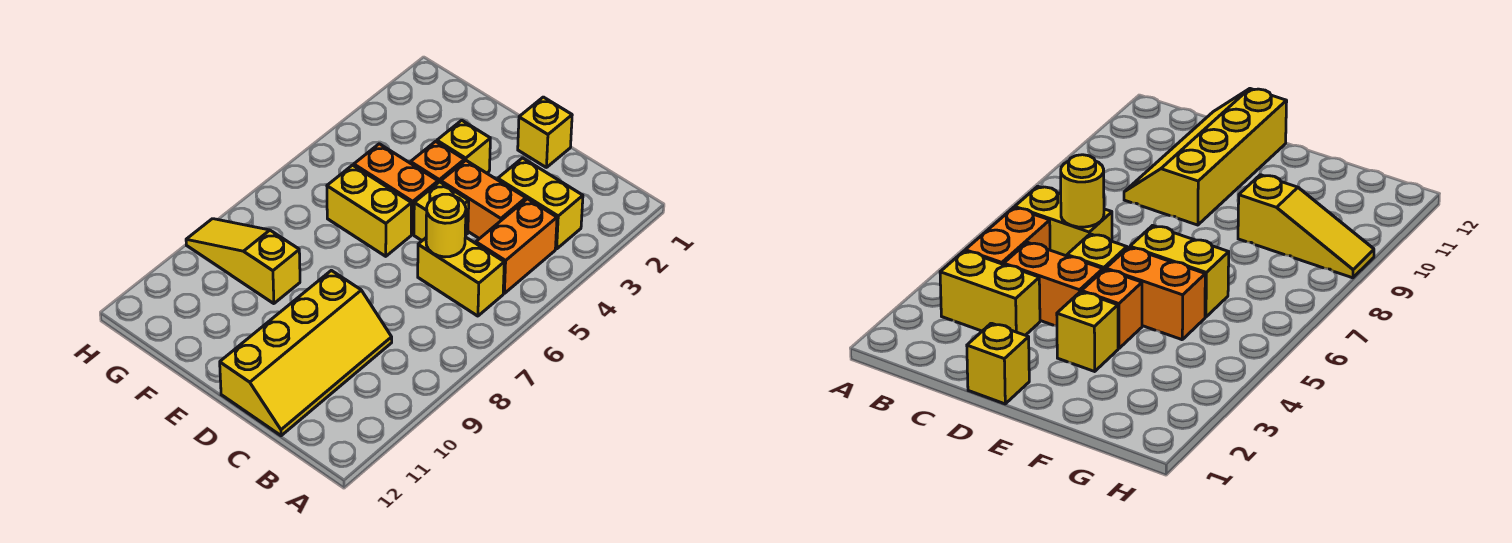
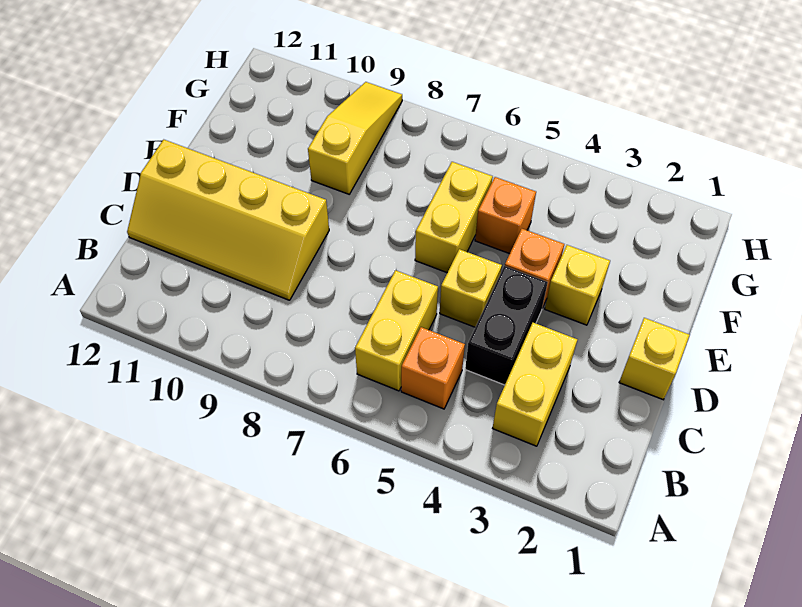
orange 1x2 brick [476,199,557,293] -> orange 1x1 brick [401,327,465,409]
orange 1x2 brick [441,161,526,239] -> black 1x2 brick [465,266,548,385]
yellow 1x1 round brick [426,194,466,257] -> none
orange 1x2 brick [354,144,438,234] -> orange 1x1 brick [475,177,536,254]

